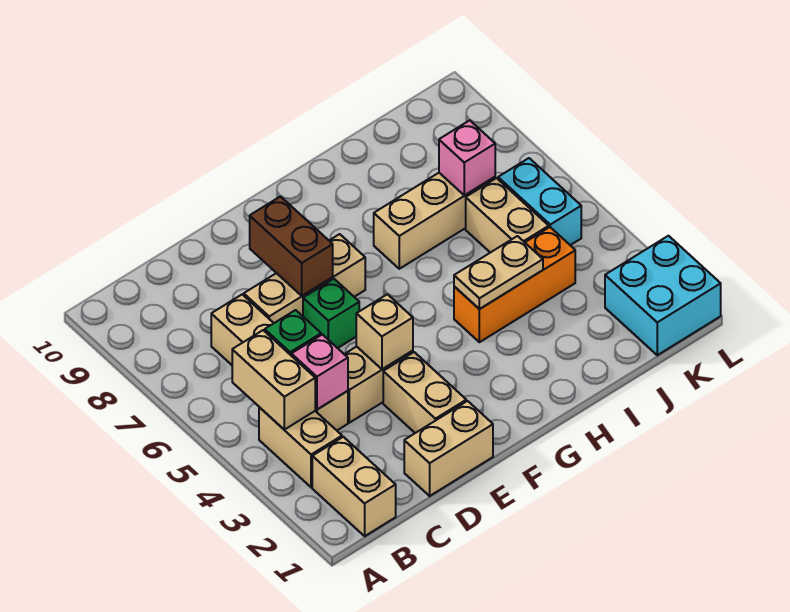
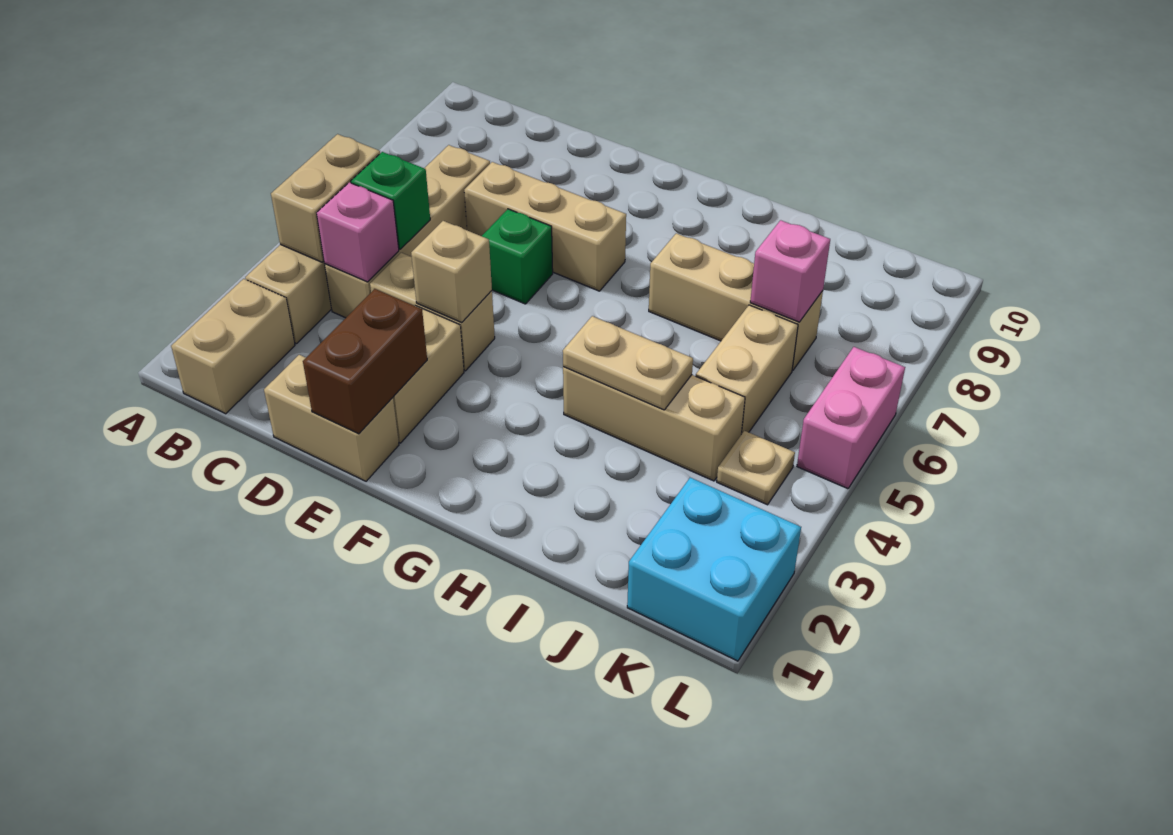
brown 1x2 brick [250,197,333,296] -> brown 1x2 brick moved to [303,289,427,434]
orange 1x3 brick [454,227,575,342] -> tan 1x3 brick [563,367,745,481]
none -> tan 1x1 plate [717,431,795,505]
cyan 1x2 brick [498,158,581,245] -> none
none -> pink 1x2 brick [797,347,905,489]

